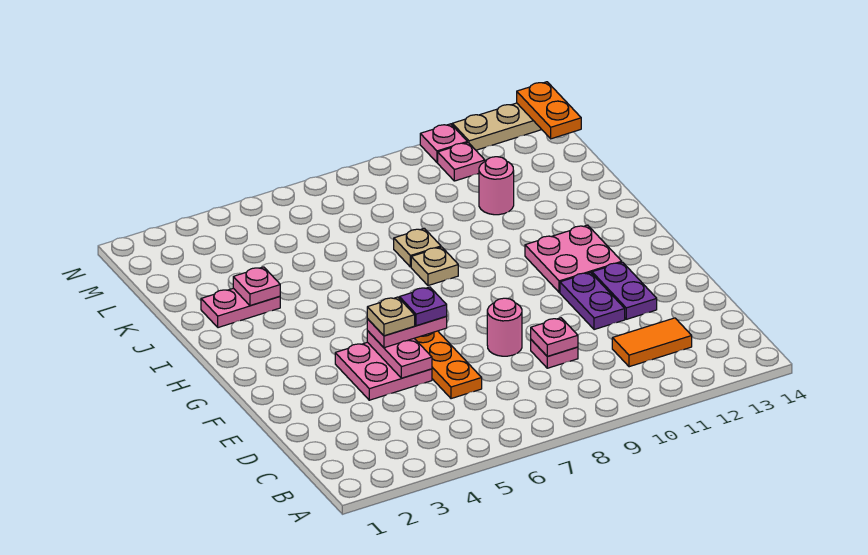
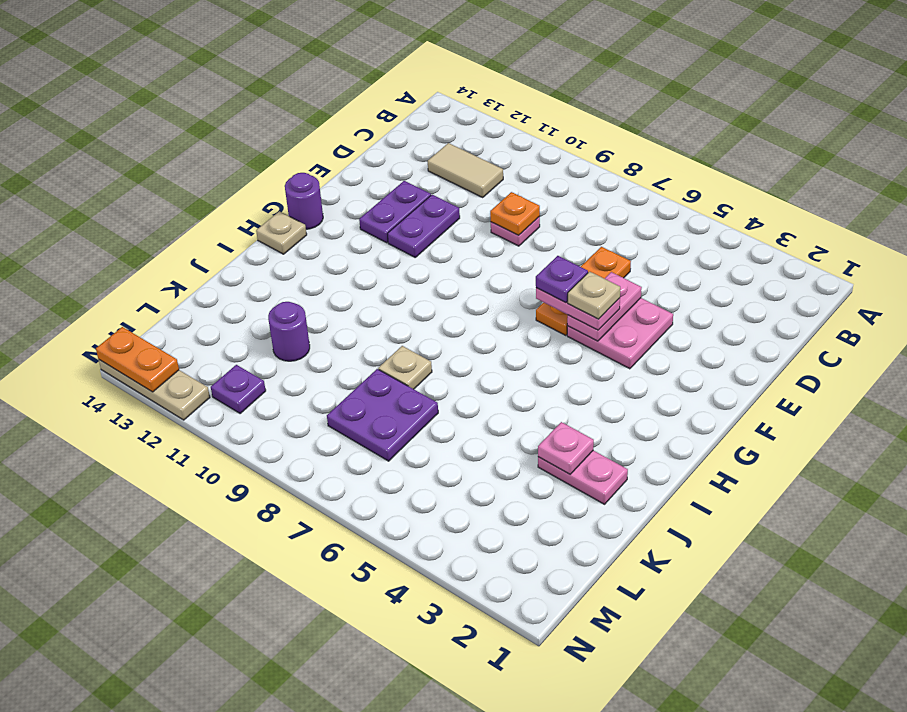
orange 1x2 tile [612,318,692,367] -> tan 1x2 tile [428,143,503,197]
pink 1x1 plate [531,318,578,356] -> orange 1x1 plate [490,192,540,235]
pink 1x1 round brick [487,298,522,356] -> none
pink 2x2 plate [525,225,622,292] -> none
none -> purple 1x1 round brick [285,173,323,229]
tan 1x1 plate [411,247,458,286] -> tan 1x1 plate moved to [256,211,307,254]
none -> purple 2x2 plate [327,369,438,461]
pink 1x1 round brick [479,157,514,215] -> purple 1x1 round brick [268,302,310,361]
pink 1x1 plate [438,142,485,181] -> purple 1x1 plate [211,365,266,414]
orange 1x2 plate [517,82,581,139] -> orange 1x2 plate turned to [96,327,179,392]
pink 1x1 plate [420,124,467,162] -> none

